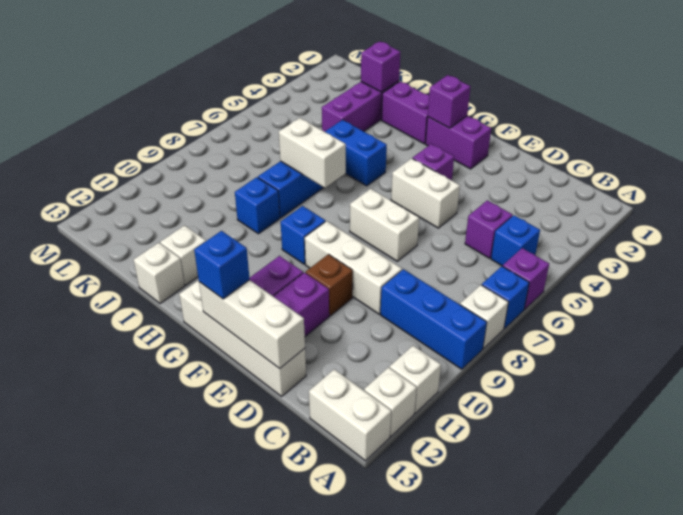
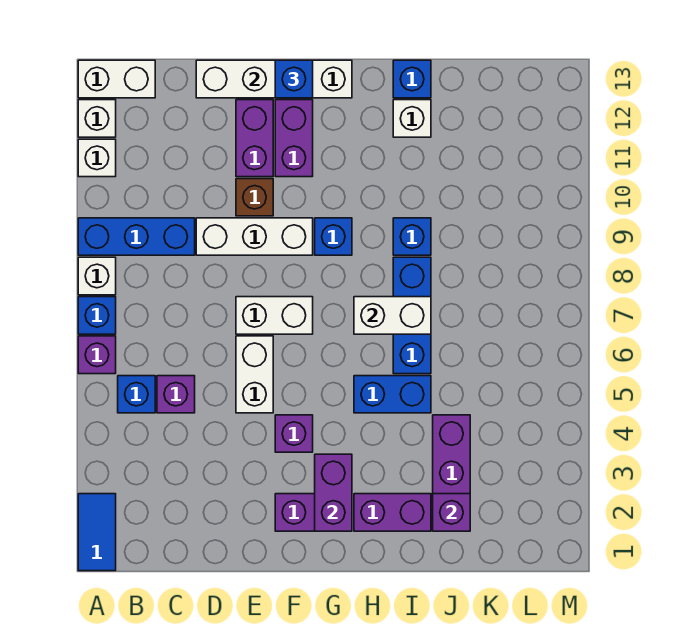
none -> blue 1x2 tile [78,494,116,571]
white 1x2 brick [391,158,460,228] -> white 1x2 brick turned to [236,336,273,413]
purple 1x1 brick [428,75,471,128] -> purple 1x2 brick [315,454,352,531]
white 1x1 brick [134,243,185,304] -> blue 1x1 brick [393,60,431,98]

